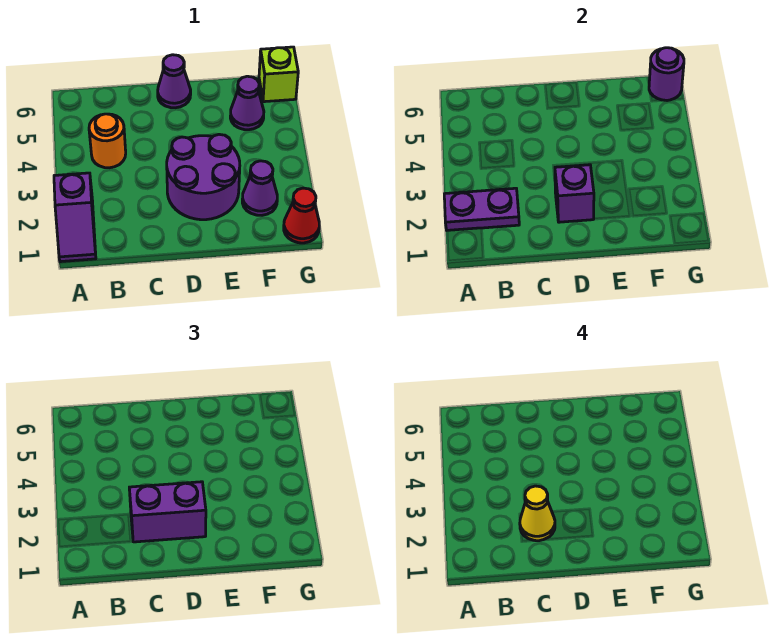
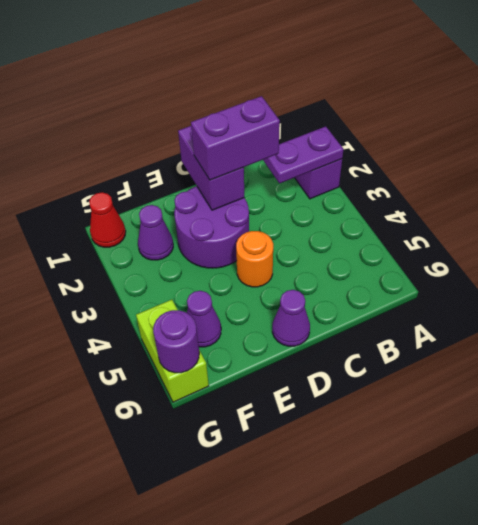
orange 1x1 round brick [89,114,126,168] -> orange 1x1 round brick moved to [236,231,273,287]
yellow 1x1 cone [520,486,555,541] -> none
purple 1x1 brick [555,165,594,222] -> purple 1x2 brick [178,126,244,210]
lime 1x1 brick [259,47,298,102] -> lime 1x2 brick [136,300,209,402]

